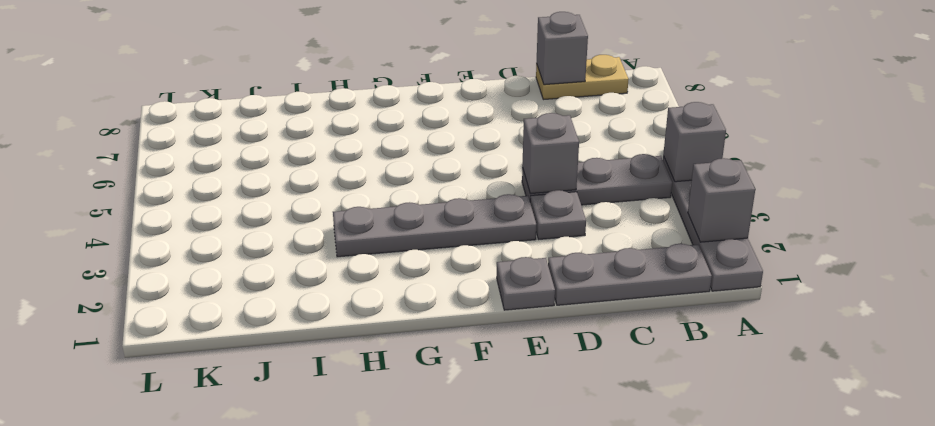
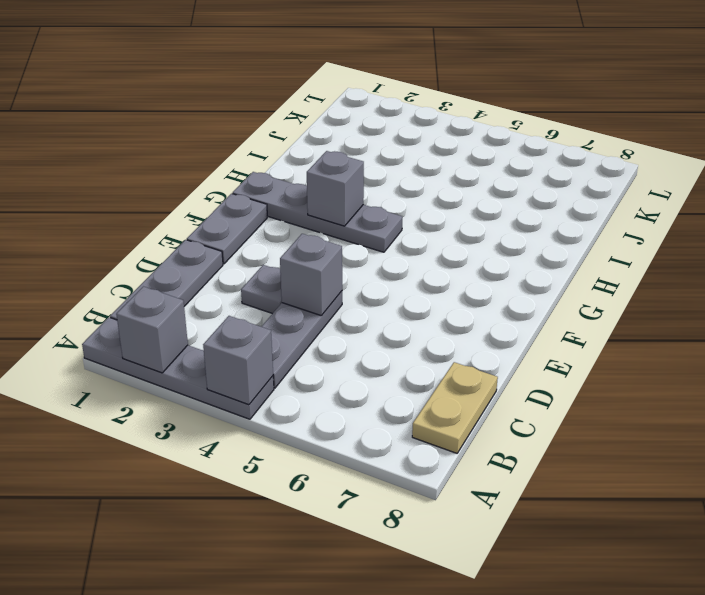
grey 1x1 brick [537,12,588,85] -> grey 1x1 brick moved to [307,151,364,226]
grey 1x1 plate [497,257,555,310] -> grey 1x2 plate [187,194,267,264]
grey 1x4 plate [333,194,536,257] -> grey 1x4 plate turned to [233,172,402,252]

